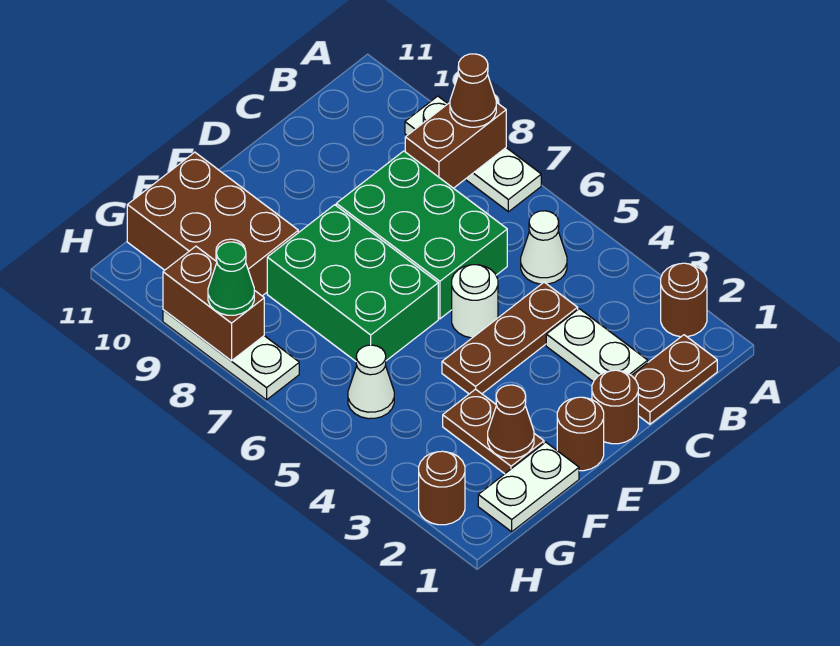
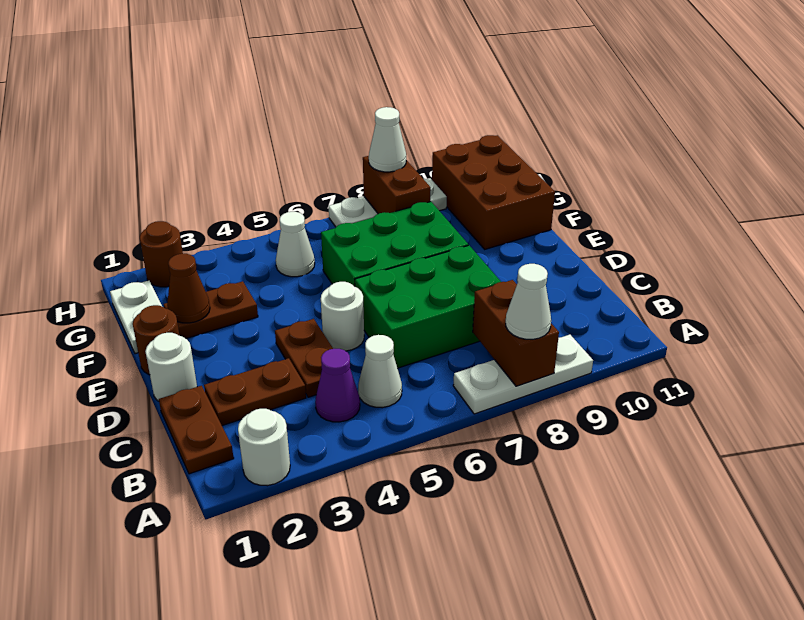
brown 1x1 round brick [661,263,707,337] -> white 1x1 round brick [238,409,290,486]
brown 1x1 cone [450,54,496,127] -> white 1x1 cone [506,264,551,339]
none -> purple 1x1 cone [315,349,360,422]
white 1x2 plate [546,309,648,382] -> brown 1x2 plate [204,358,306,426]
brown 1x3 plate [442,282,578,394] -> brown 1x2 plate [275,319,333,397]
brown 1x1 round brick [592,370,638,444] -> white 1x1 round brick [145,333,197,401]
brown 2x3 brick [127,152,298,296] -> brown 2x3 brick turned to [432,135,555,249]
brown 1x2 brick [163,246,264,361] -> brown 1x2 brick turned to [363,156,431,214]
green 1x1 cone [208,242,254,315] -> white 1x1 cone [369,107,406,172]

